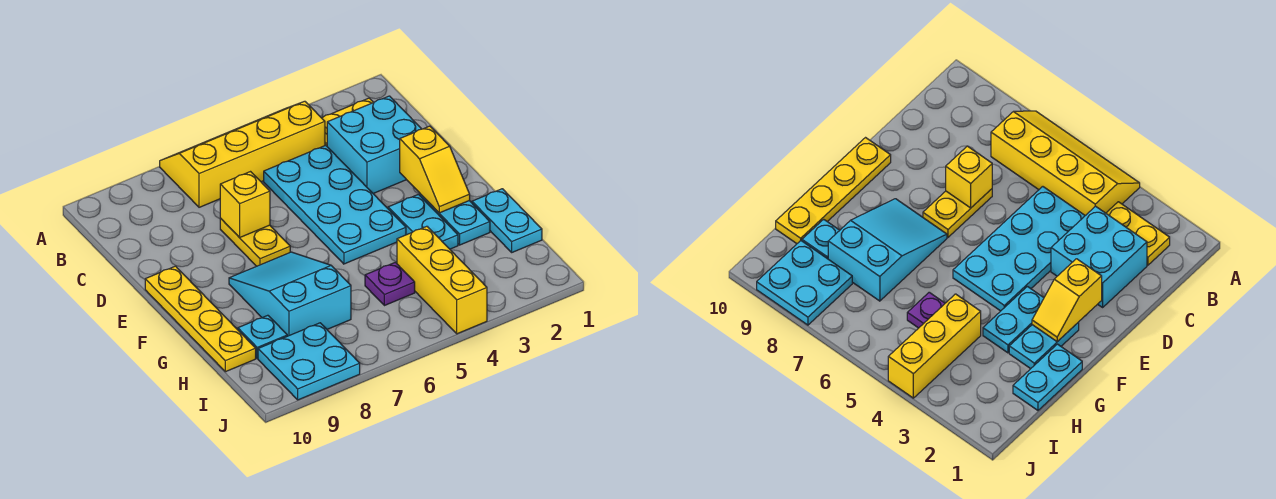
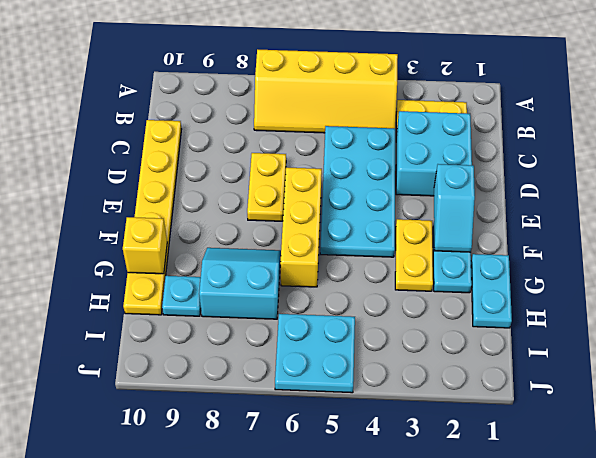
yellow 2x4 slope [160,101,325,207] -> yellow 2x4 slope turned to [254,50,398,133]
yellow 1x1 brick [220,172,270,238] -> yellow 1x1 brick moved to [123,217,167,274]
yellow 1x2 slope [400,126,470,213] -> cyan 1x2 slope [434,164,475,252]
yellow 1x4 plate [145,266,256,372] -> yellow 1x6 plate [123,120,182,315]
cyan 1x2 plate [388,194,458,249] -> yellow 1x2 plate [395,219,433,291]
cyan 2x3 slope [229,252,351,336] -> cyan 2x2 slope [199,248,281,319]
yellow 1x3 brick [397,226,487,334] -> yellow 1x3 brick moved to [280,167,322,287]
purple 1x1 plate [365,262,415,306] -> none
cyan 2x2 plate [258,323,360,400] -> cyan 2x2 plate moved to [275,314,355,393]

